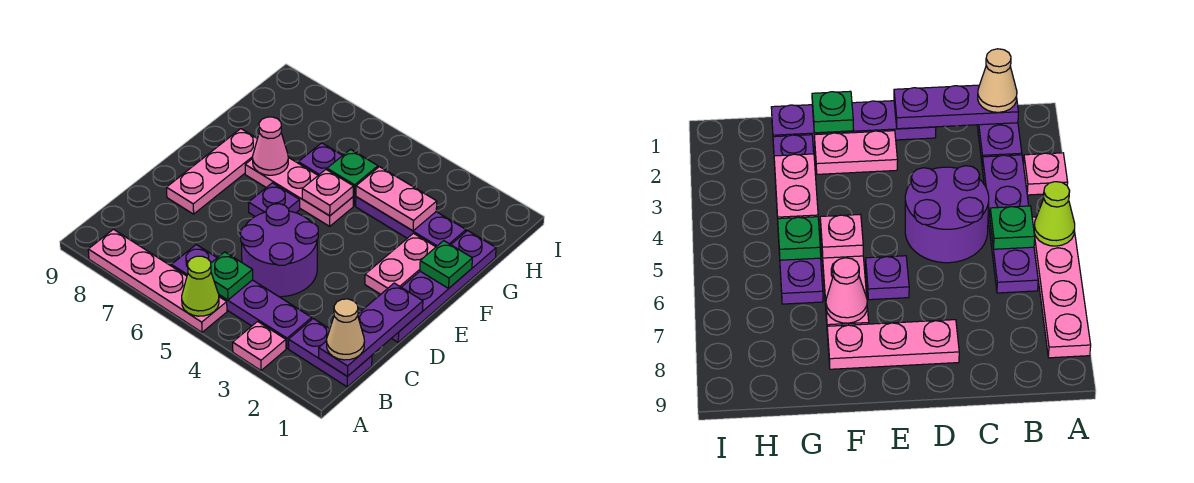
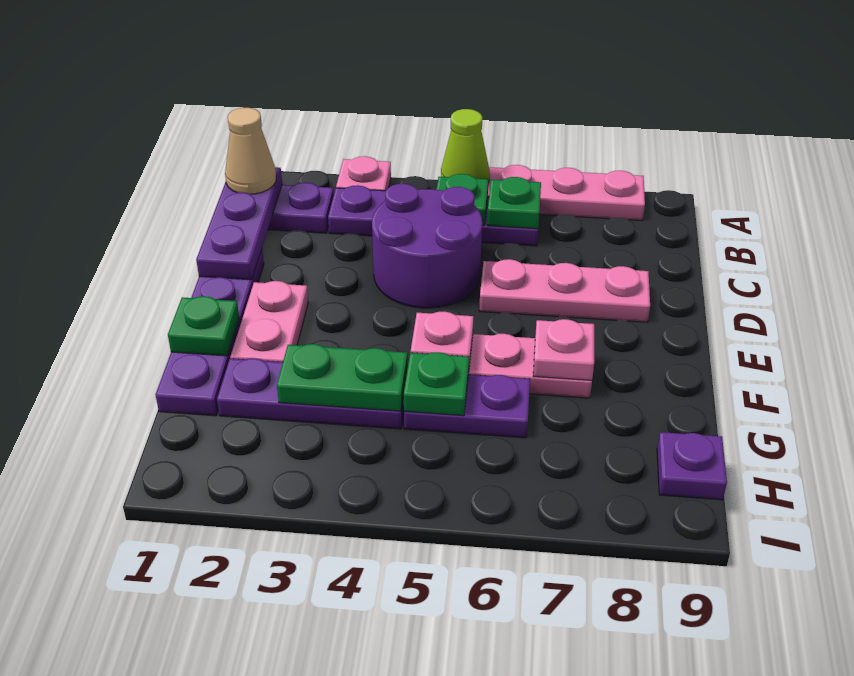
none -> green 1x1 plate [487,177,541,229]
pink 1x3 plate [167,129,257,214] -> pink 1x3 plate turned to [479,259,650,322]
purple 1x1 plate [248,183,300,216] -> purple 1x1 plate moved to [657,432,727,500]
pink 1x1 cone [253,117,288,175] -> pink 1x1 plate [533,319,594,380]
pink 1x2 plate [356,167,437,231] -> green 1x2 plate [277,344,408,411]

